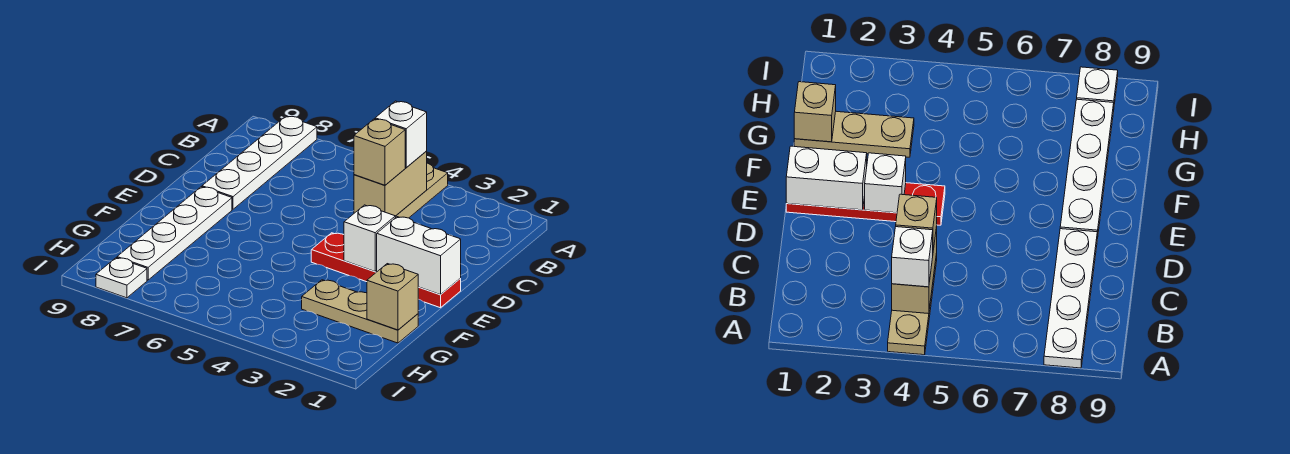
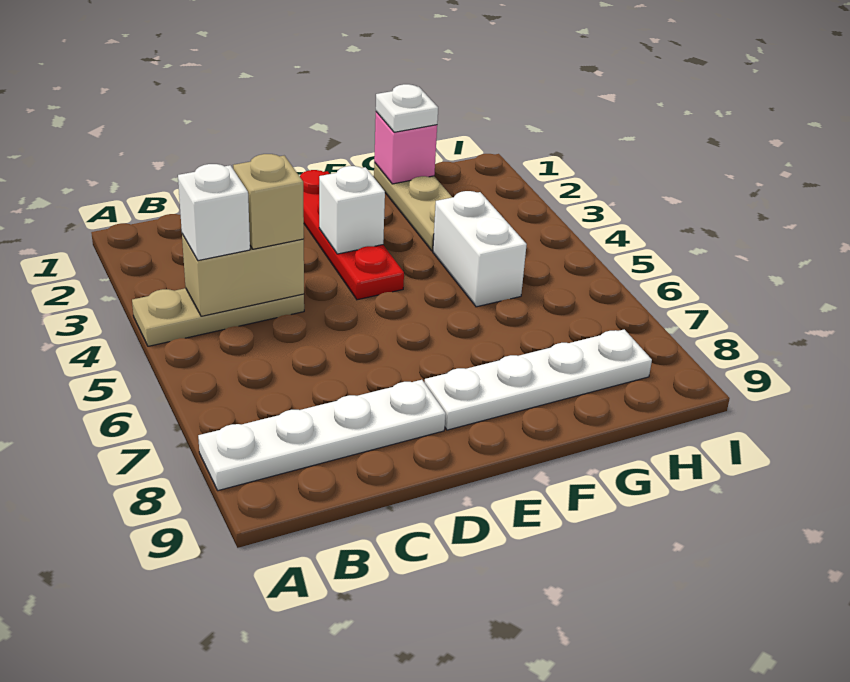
white 1x2 brick [377,217,461,295] -> white 1x2 brick moved to [433,191,527,307]
tan 1x1 brick [367,264,418,330] -> pink 1x1 brick [374,112,437,184]
white 1x1 plate [96,258,147,298] -> white 1x1 plate moved to [376,84,438,132]

